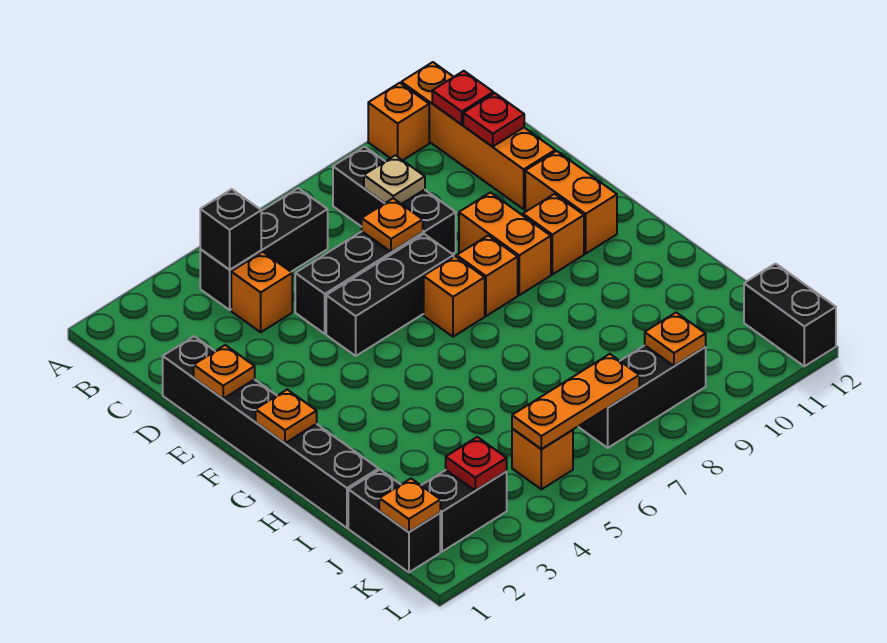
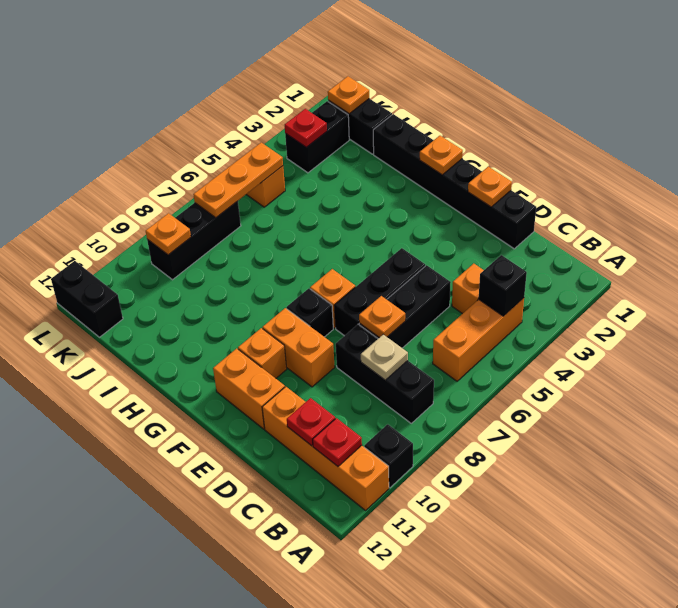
orange 1x1 brick [368,83,429,160] -> black 1x1 brick [364,424,413,488]
black 1x3 brick [200,188,328,310] -> orange 1x3 brick [433,298,524,381]
orange 1x1 brick [457,236,518,316] -> black 1x1 brick [287,289,333,337]

